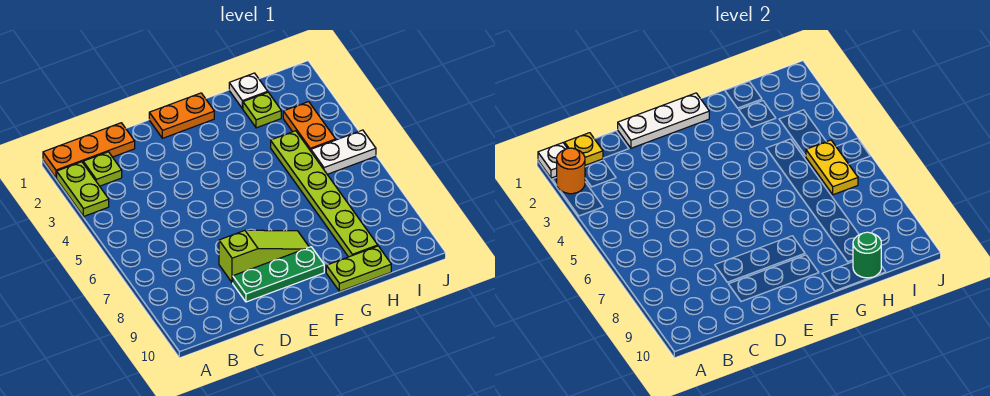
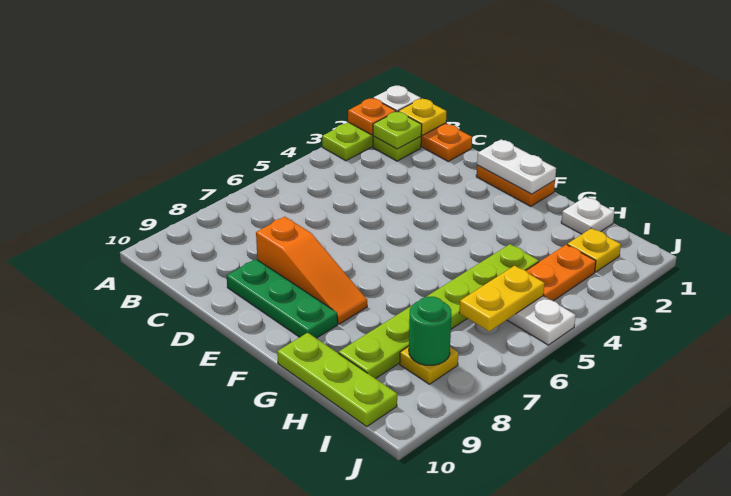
orange 1x1 round brick [557,148,585,194] -> orange 1x1 plate [348,98,396,135]
white 1x3 plate [618,93,709,148] -> white 1x2 plate [477,139,556,194]
lime 1x3 slope [219,230,309,283] -> orange 1x3 slope [256,217,367,324]
lime 1x2 plate [326,246,391,291] -> lime 1x3 plate [277,333,397,426]
lime 1x1 plate [243,93,281,128] -> lime 1x1 plate moved to [373,111,422,149]
green 1x1 round brick [853,232,881,278] -> green 1x1 round brick moved to [409,297,452,365]
none -> yellow 1x1 plate [567,228,621,272]
none -> yellow 1x1 plate [400,347,458,384]

